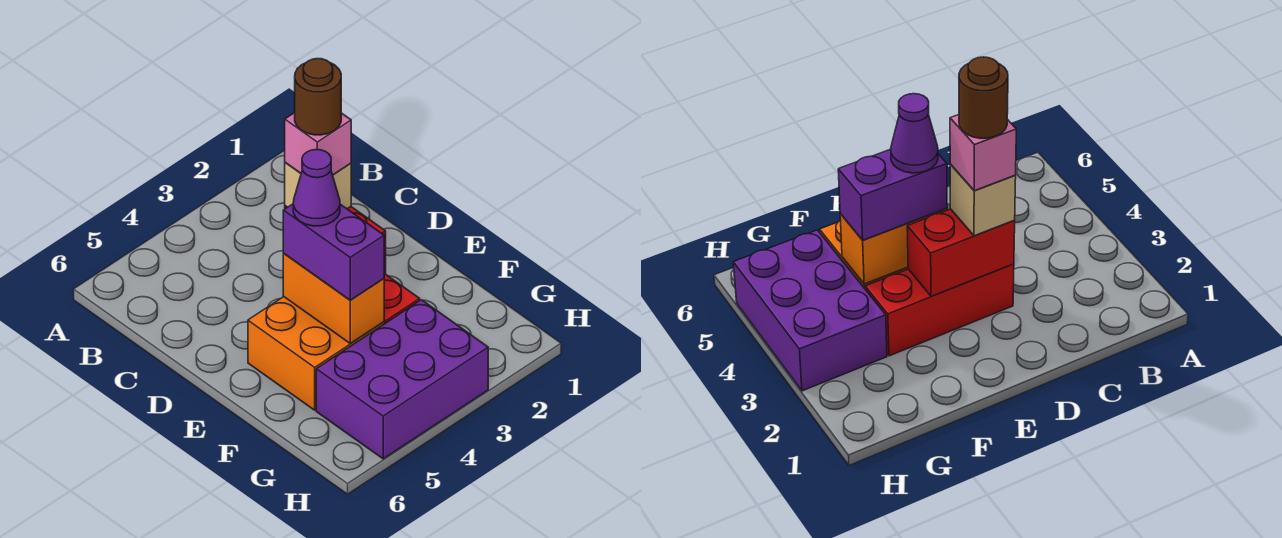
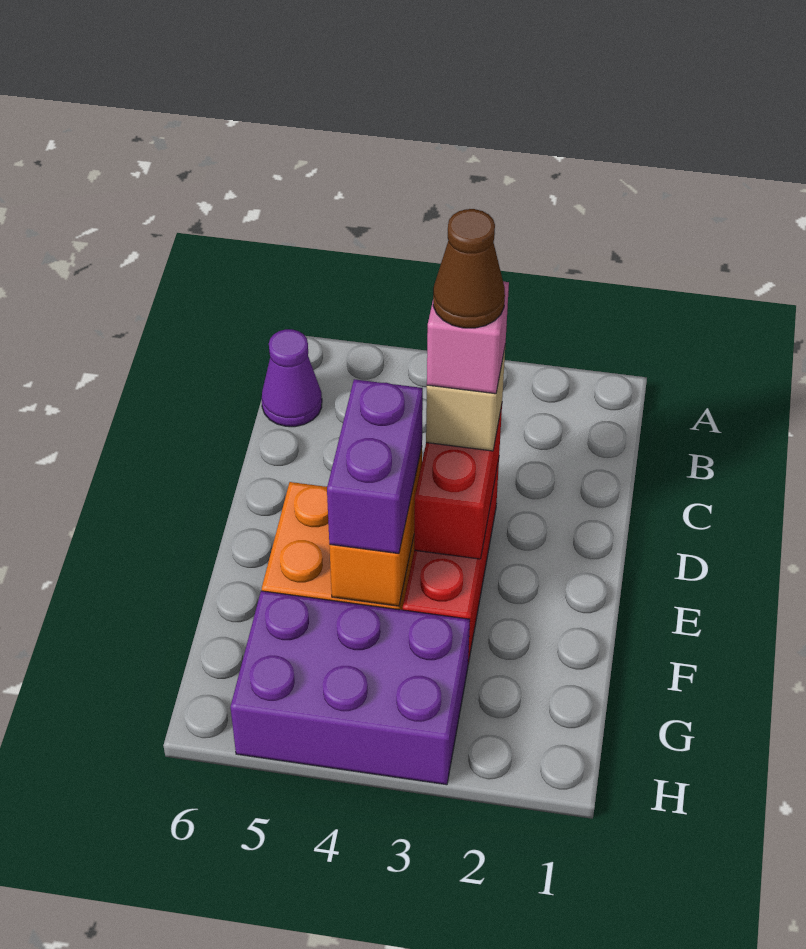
brown 1x1 round brick [295,59,341,135] -> brown 1x1 cone [433,209,505,328]
purple 1x1 cone [293,150,340,226] -> purple 1x1 cone moved to [262,329,322,427]

